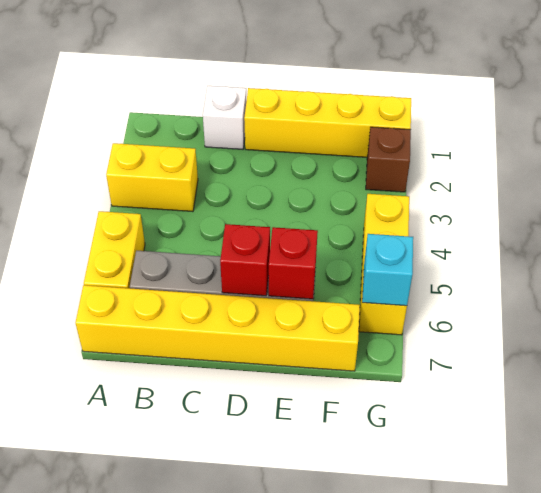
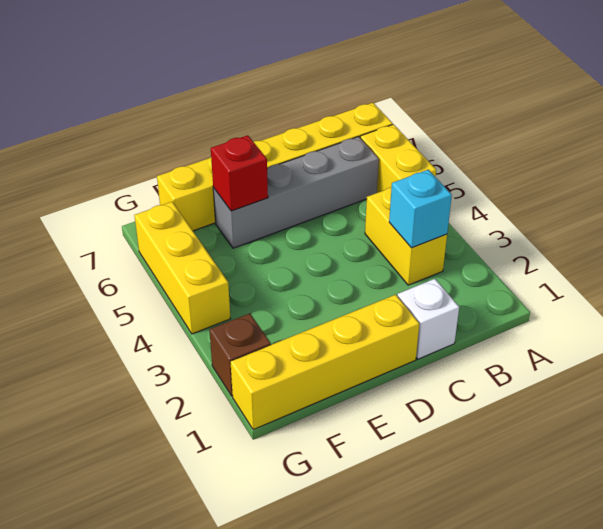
yellow 1x2 brick [106,143,198,212] -> yellow 1x2 brick turned to [365,187,447,285]
red 1x1 brick [220,224,270,296] -> none
cyan 1x1 brick [362,234,413,306] -> cyan 1x1 brick moved to [389,170,452,248]

